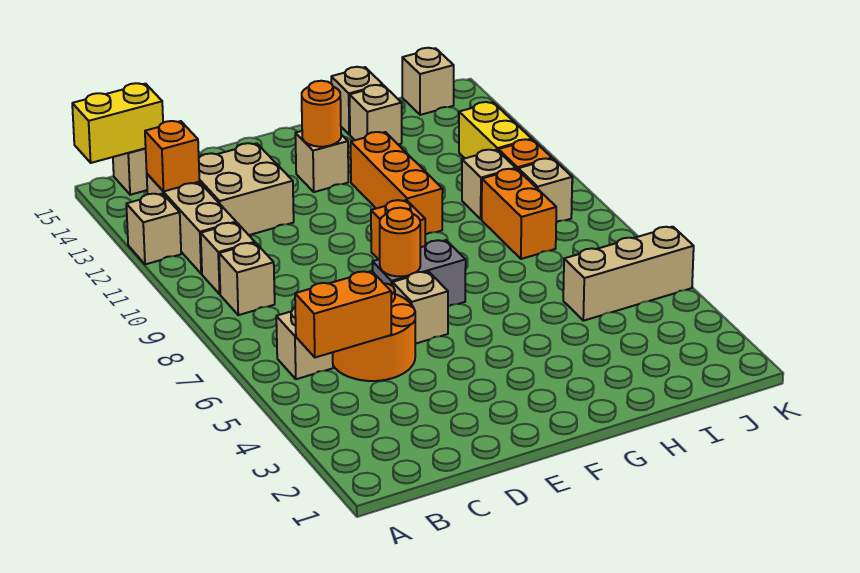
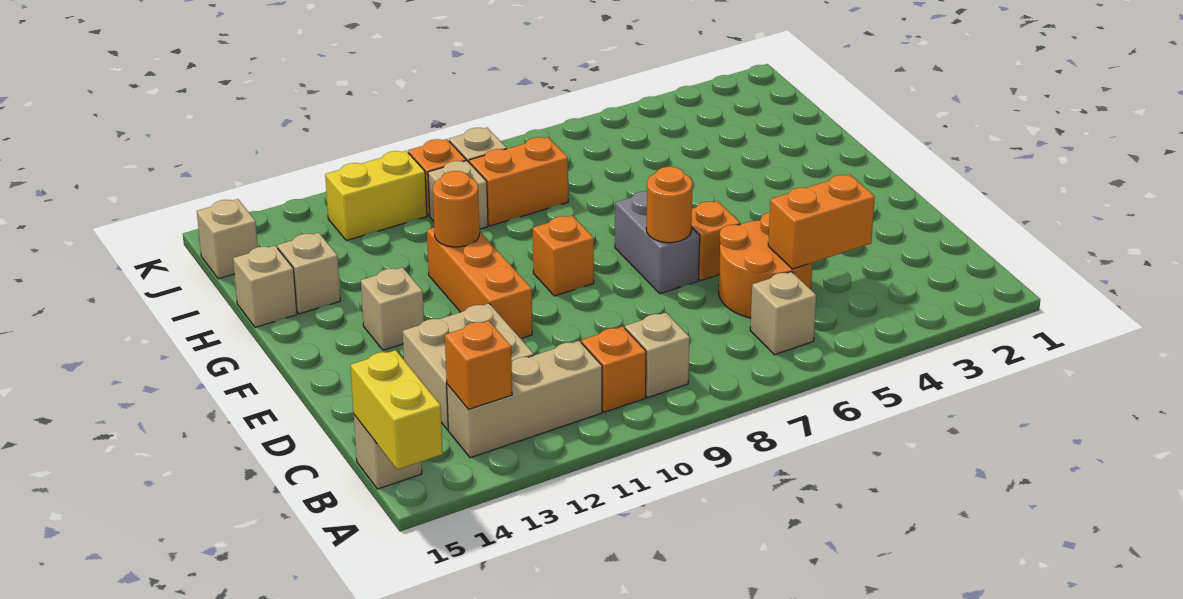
tan 1x1 brick [126,194,181,264] -> none
orange 1x2 brick [295,271,391,357] -> orange 1x2 brick turned to [768,174,875,269]
tan 1x1 brick [201,223,255,294] -> orange 1x1 brick [581,327,646,412]
tan 1x1 brick [392,272,448,344] -> orange 1x1 brick [691,201,740,281]
orange 1x1 round brick [302,81,341,147] -> orange 1x1 round brick moved to [433,171,479,247]
orange 1x3 brick [351,132,443,235] -> orange 1x3 brick turned to [427,228,532,339]
tan 1x3 brick [563,227,694,321] -> none

